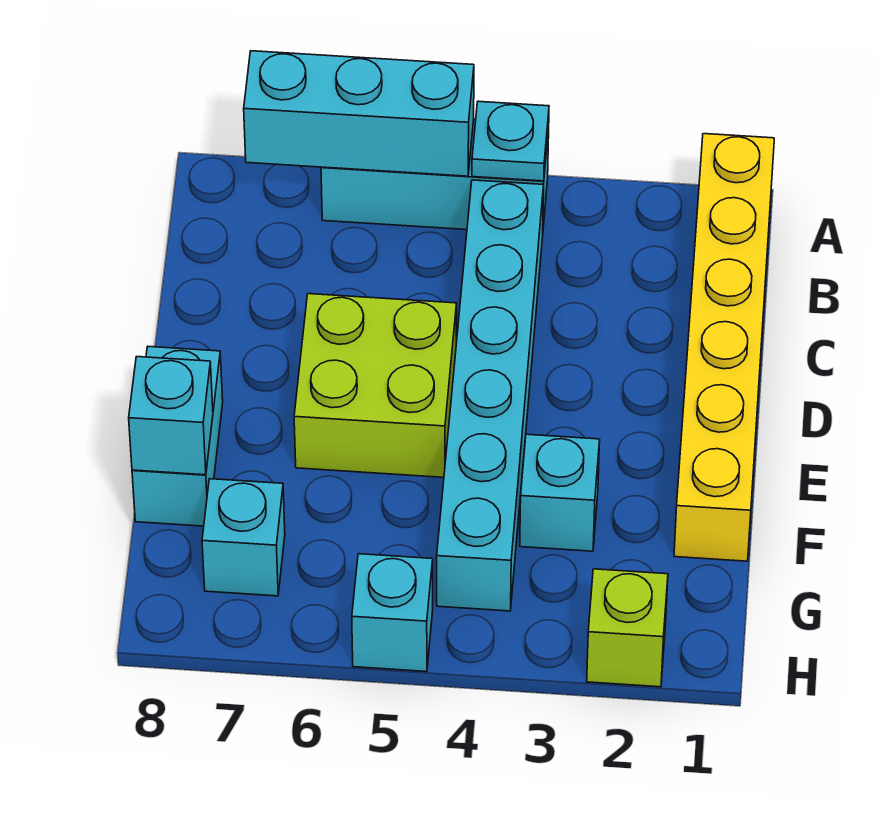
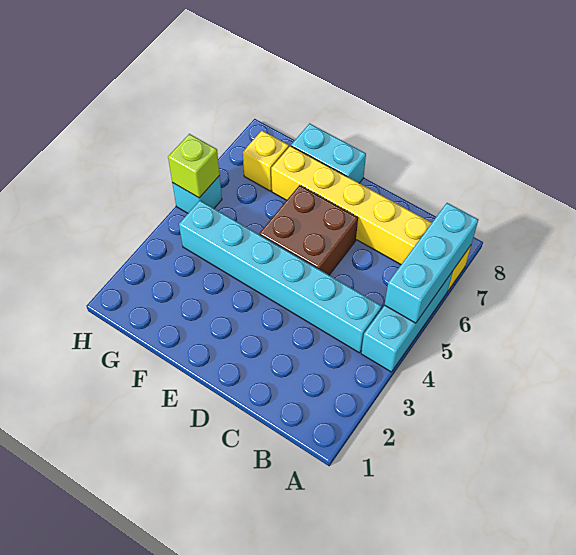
yellow 1x6 brick [674,134,774,561] -> yellow 1x6 brick moved to [271,146,471,290]
cyan 1x1 plate [472,101,549,181] -> none
lime 2x2 brick [294,294,457,477] -> brown 2x2 brick [259,185,358,275]
cyan 1x1 brick [520,434,600,551] -> none
cyan 1x1 brick [129,357,213,475] -> none
cyan 1x1 brick [202,479,285,596] -> yellow 1x1 brick [243,131,289,191]
lime 1x1 brick [587,569,668,687] -> lime 1x1 brick moved to [168,134,220,198]

